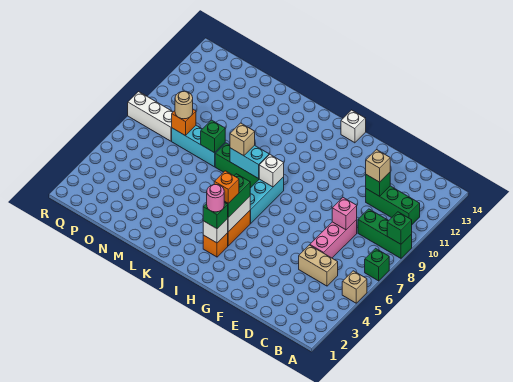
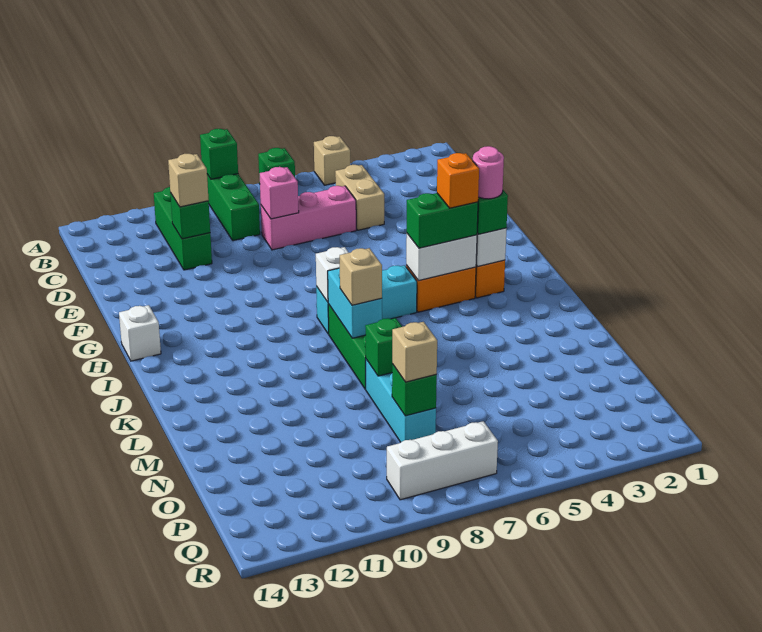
orange 1x1 brick [172,109,196,136] -> green 1x1 brick [392,364,437,416]
tan 1x1 round brick [175,91,193,119] -> tan 1x1 brick [392,322,437,382]
white 1x3 brick [128,92,173,141] -> white 1x3 brick turned to [387,421,498,500]

